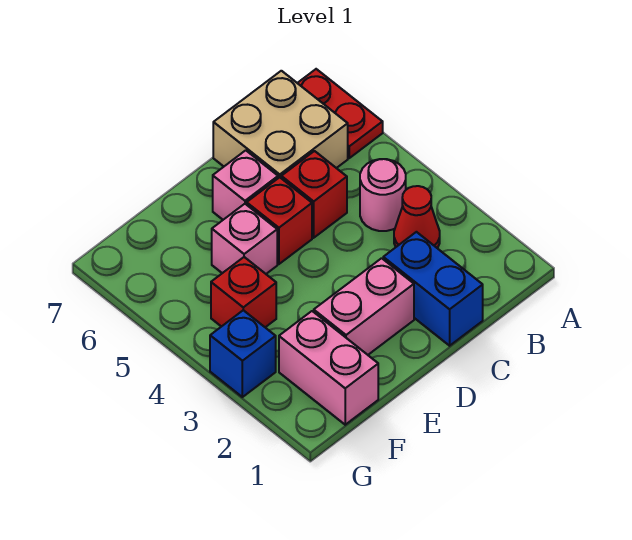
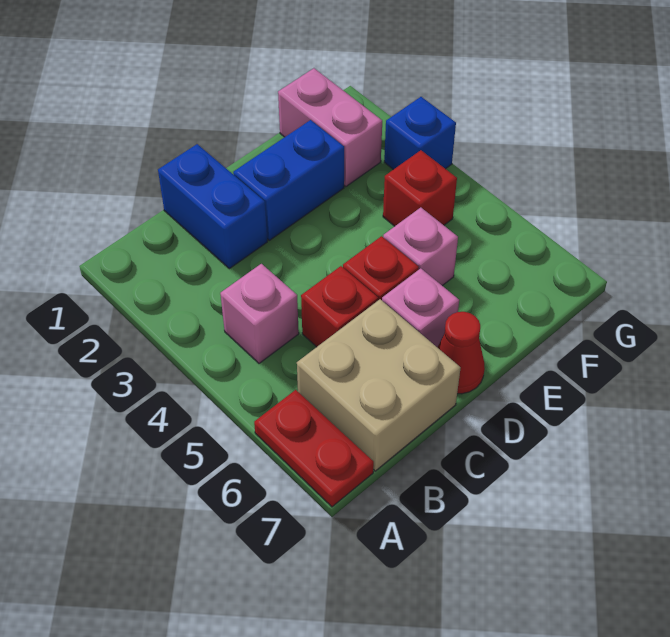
red 1x1 cone [394,186,440,248] -> red 1x1 cone moved to [437,312,485,394]
pink 1x1 round brick [360,159,406,231] -> pink 1x1 brick [220,264,299,363]
pink 1x2 brick [314,258,414,355] -> blue 1x2 brick [233,120,344,240]

